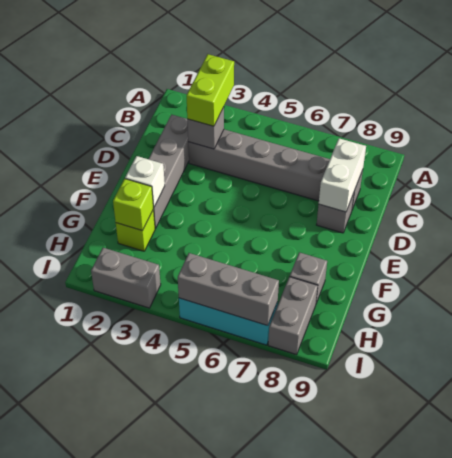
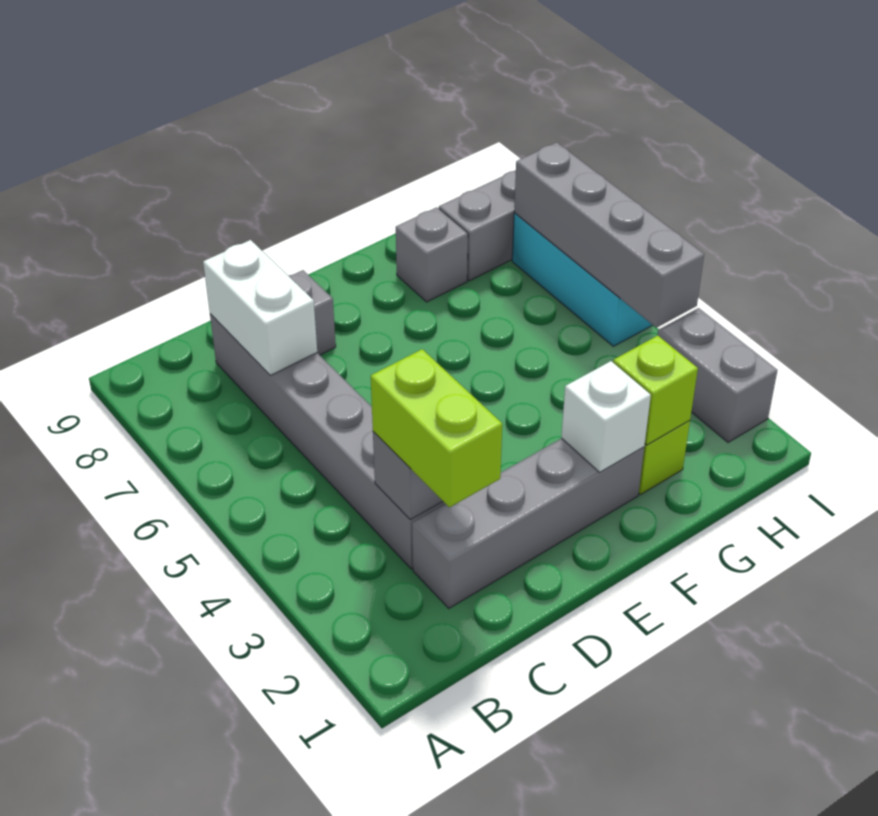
lime 1x2 brick [187,54,234,126] -> lime 1x2 brick turned to [371,349,502,507]
white 1x2 brick [319,138,366,212] -> white 1x2 brick turned to [203,240,317,375]
grey 1x3 brick [178,253,279,326] -> grey 1x4 brick [514,142,704,328]

